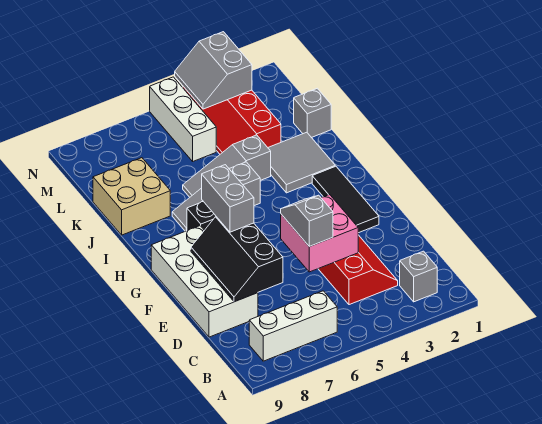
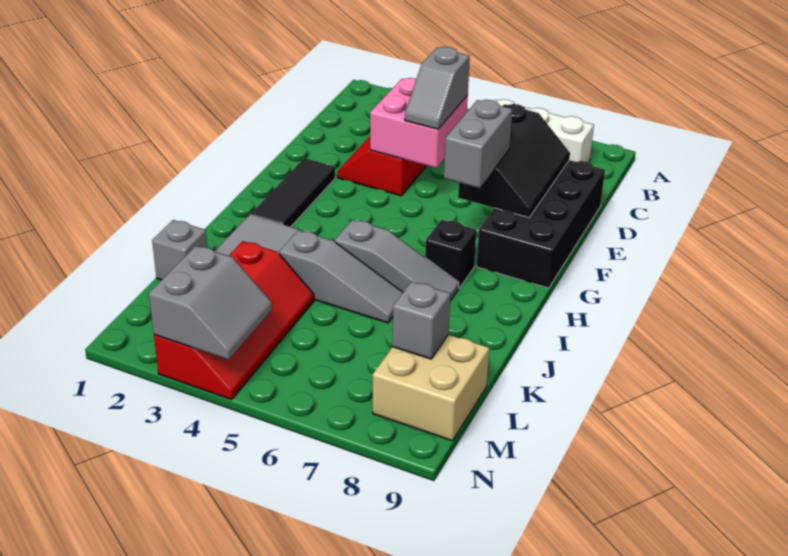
grey 1x1 brick [400,251,437,302] -> grey 1x1 brick moved to [392,282,451,359]
white 2x4 brick [151,226,258,337] -> black 2x4 brick [477,160,605,288]
tan 2x2 brick [93,158,170,235] -> tan 2x2 brick moved to [373,335,489,441]
white 1x3 brick [150,77,216,161] -> none

